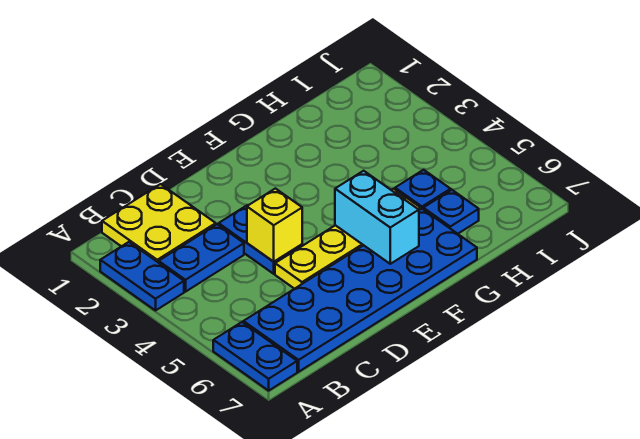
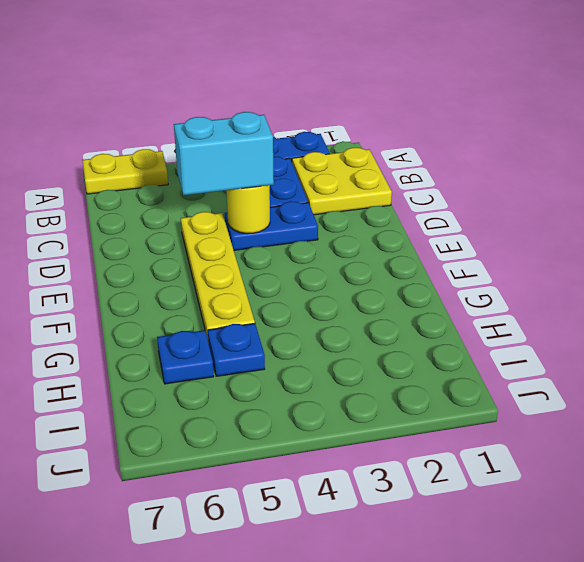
blue 1x2 plate [213,322,297,391] -> yellow 1x2 plate [82,149,168,194]
blue 2x6 plate [243,209,477,372] -> none
yellow 1x1 brick [247,189,302,262] -> yellow 1x1 round brick [227,185,270,234]
cyan 1x2 brick [335,171,419,264] -> cyan 1x2 brick moved to [174,112,274,195]

